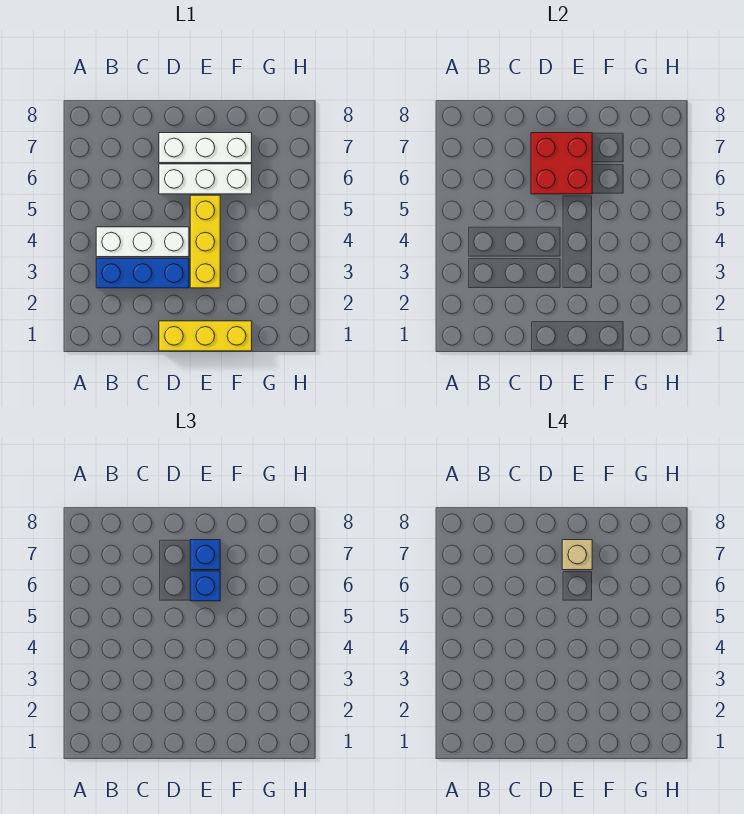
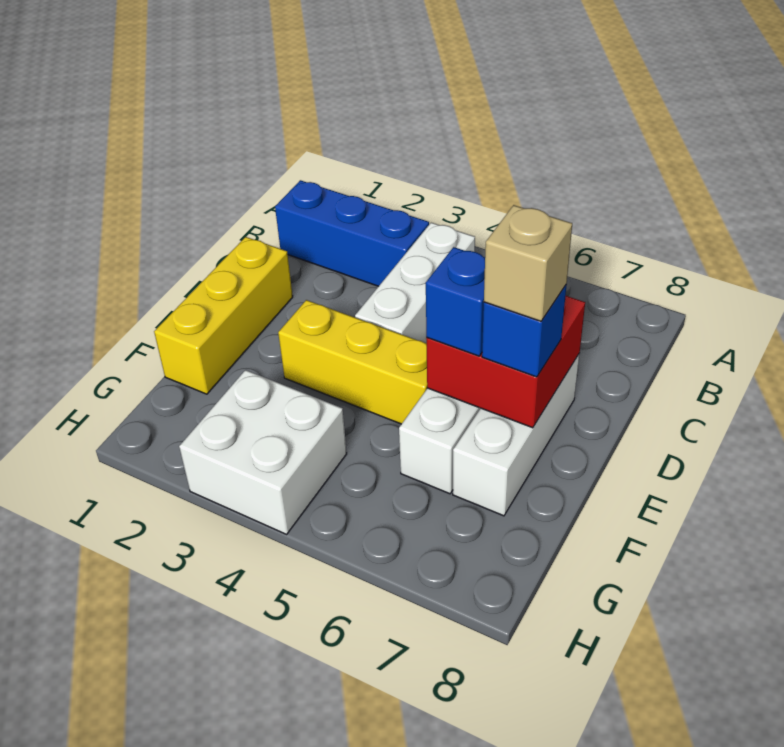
blue 1x3 brick [96,258,189,288] -> blue 1x3 brick turned to [275,180,429,286]
none -> white 2x2 brick [179,370,347,534]

